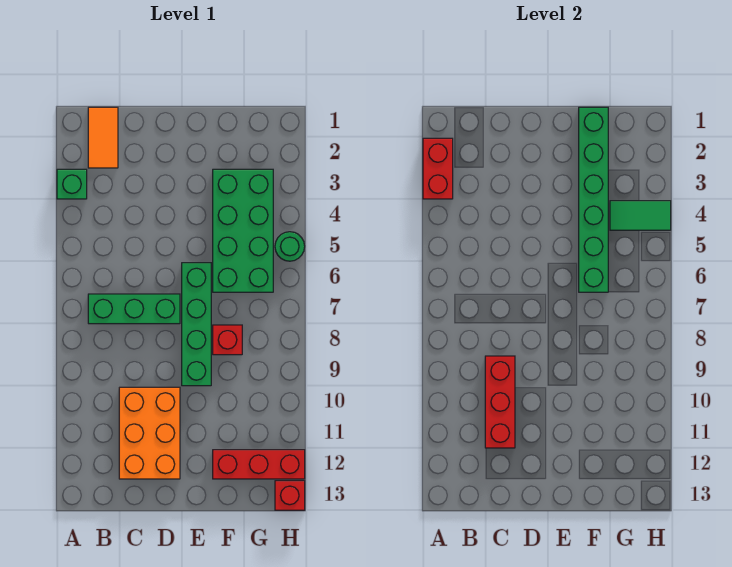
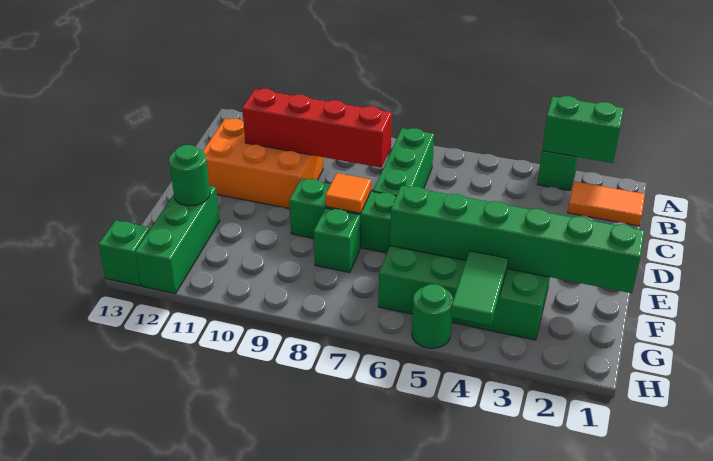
red 1x2 brick [423,138,453,199] -> green 1x2 brick [542,96,624,163]
red 1x3 brick [485,356,515,448] -> red 1x4 brick [242,89,392,168]
none -> orange 1x1 tile [325,173,371,213]
red 1x1 brick [213,325,242,355] -> green 1x1 brick [314,208,360,273]
red 1x3 brick [213,450,305,479] -> green 1x3 brick [135,186,220,294]
none -> green 1x1 round brick [169,145,210,206]
red 1x1 brick [275,481,305,510] -> green 1x1 brick [98,220,150,286]

